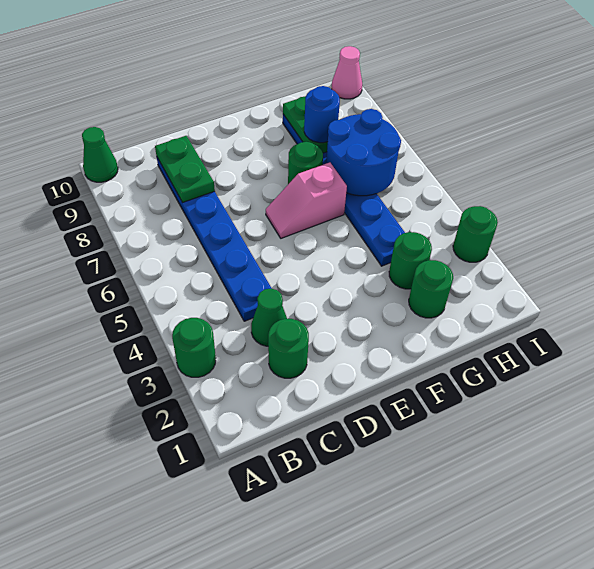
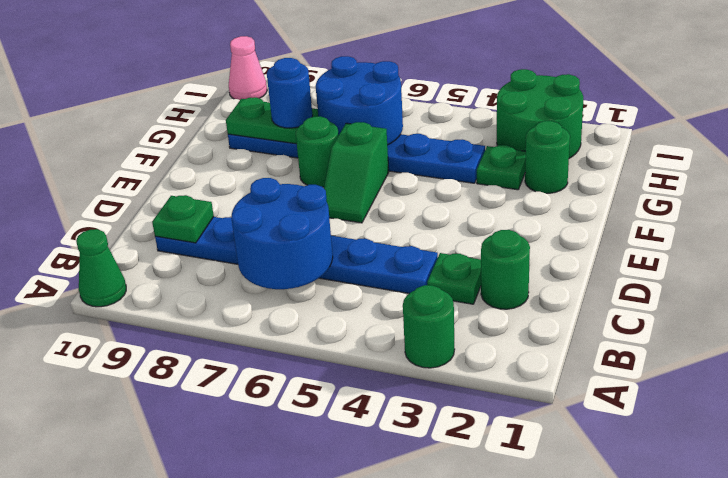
none -> blue 2x2 round brick [231,178,333,289]
green 1x1 cone [251,289,287,346] -> green 1x1 plate [427,253,481,304]
green 1x2 plate [155,136,215,203] -> green 1x1 plate [152,195,214,243]
pink 1x2 slope [266,163,347,238] -> green 1x2 slope [324,122,389,223]
green 1x1 round brick [389,232,432,289] -> green 1x1 plate [477,145,526,190]
green 1x1 round brick [453,206,498,262] -> green 2x2 round brick [497,69,583,158]

